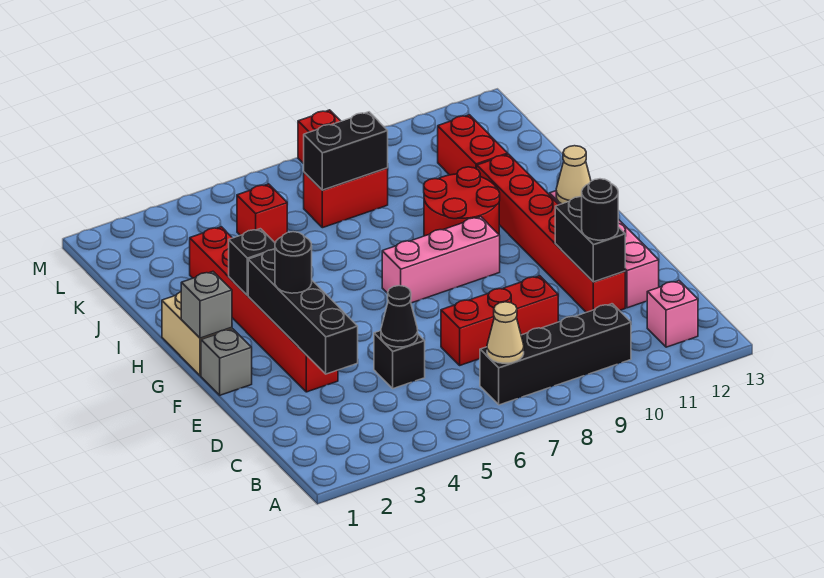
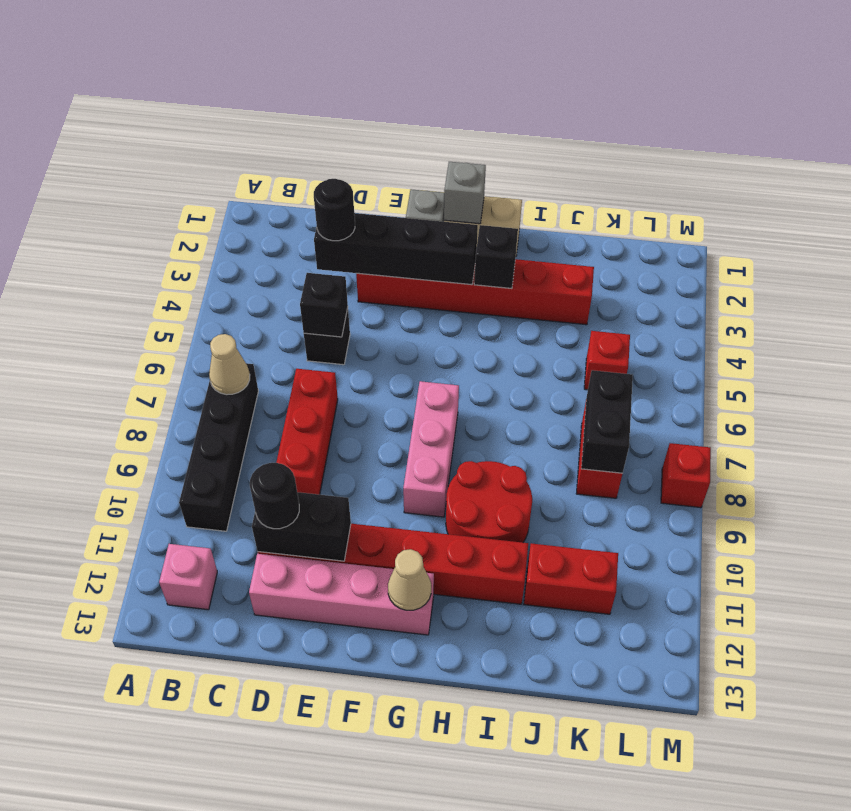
black 1x1 cone [381,286,418,347] -> black 1x1 brick [300,273,348,337]
black 1x1 round brick [275,232,312,293] -> black 1x1 round brick moved to [314,179,355,241]

